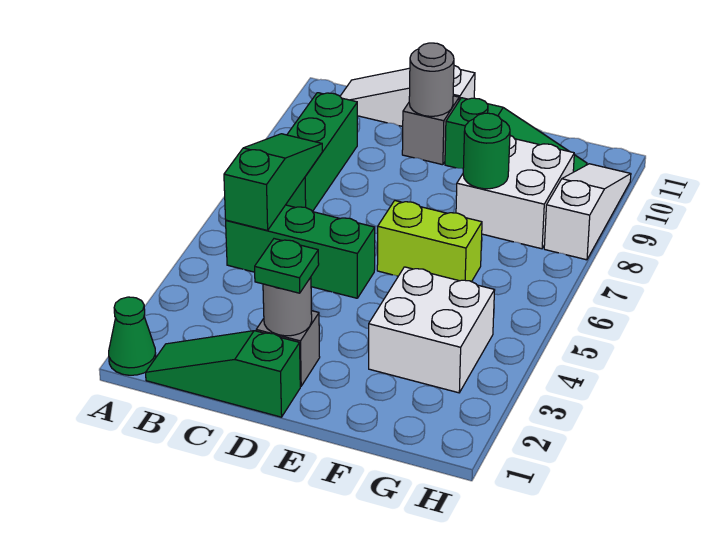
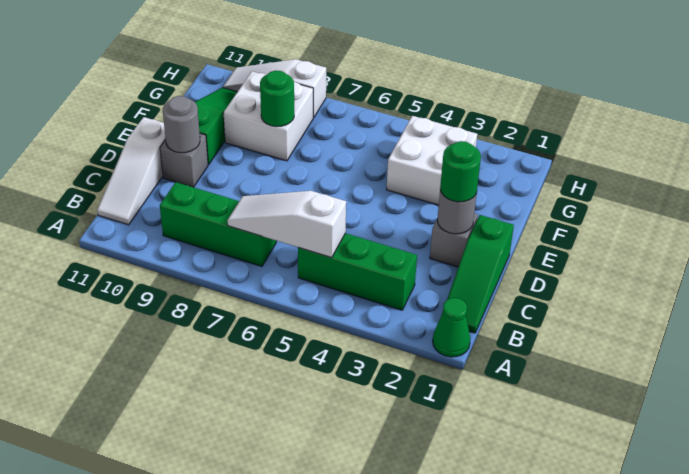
green 1x3 brick [226,205,375,298] -> green 1x3 brick turned to [298,233,417,310]
green 1x3 slope [224,134,322,230] -> white 1x3 slope [228,191,346,258]
green 1x1 plate [255,239,319,293] -> green 1x1 round brick [440,141,481,202]
lime 1x2 brick [377,201,482,282] -> none

